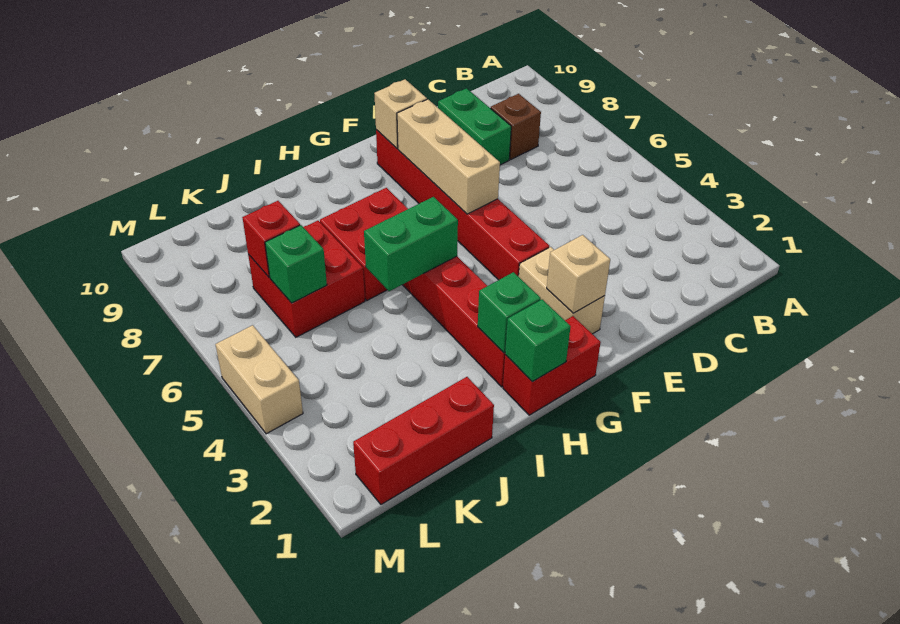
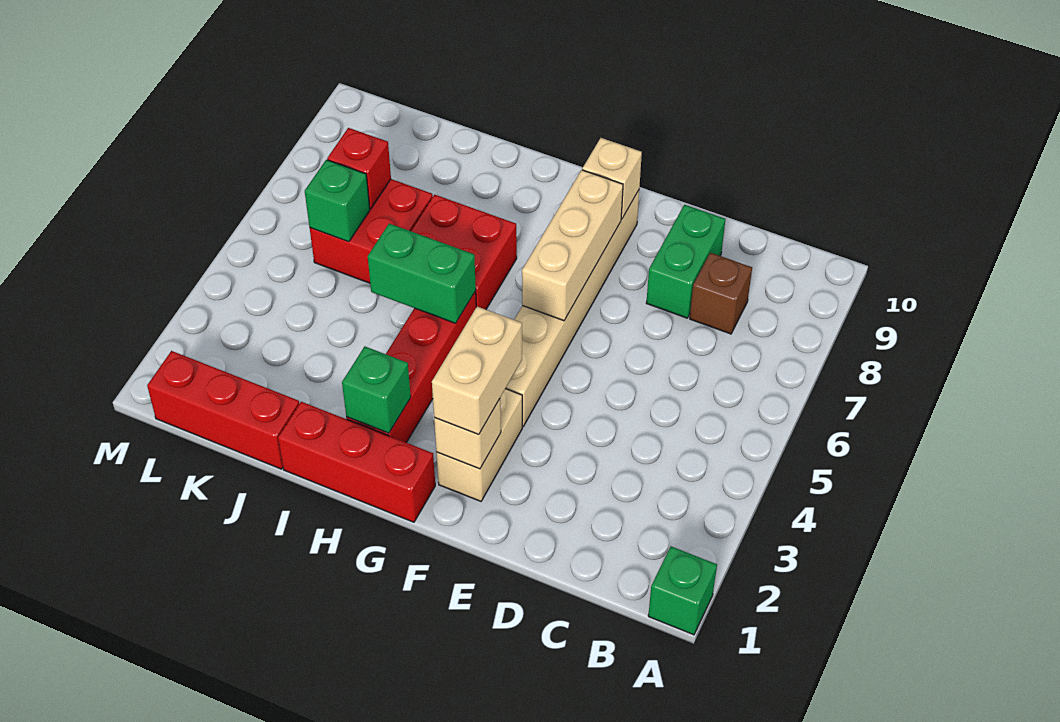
red 1x6 brick [376,130,549,280] -> tan 1x6 brick [505,190,639,426]
red 1x2 brick [503,316,601,415] -> red 1x3 brick [278,402,435,522]
green 1x1 brick [505,299,571,382] -> green 1x1 brick moved to [648,547,717,635]
tan 1x2 brick [215,325,303,434] -> tan 1x2 brick moved to [432,307,522,435]

